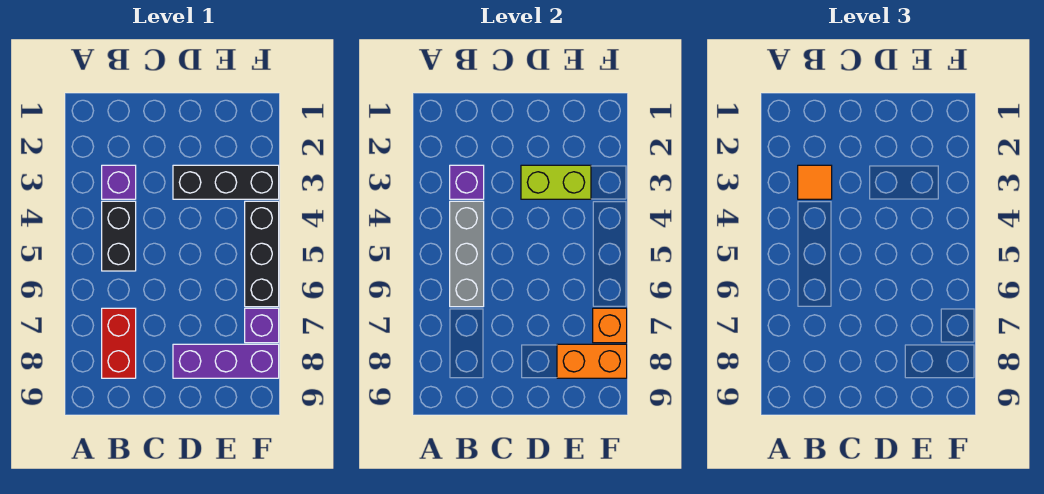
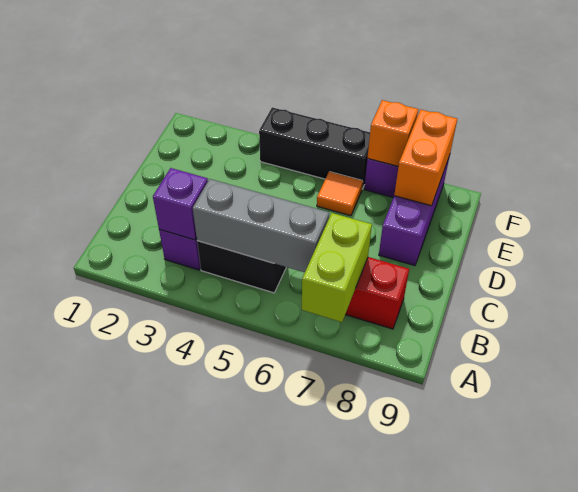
orange 1x1 tile [798,165,832,199] -> orange 1x1 tile moved to [317,172,363,216]
black 1x3 brick [173,165,279,199] -> none
lime 1x2 brick [521,165,591,199] -> lime 1x2 brick moved to [302,213,372,322]

